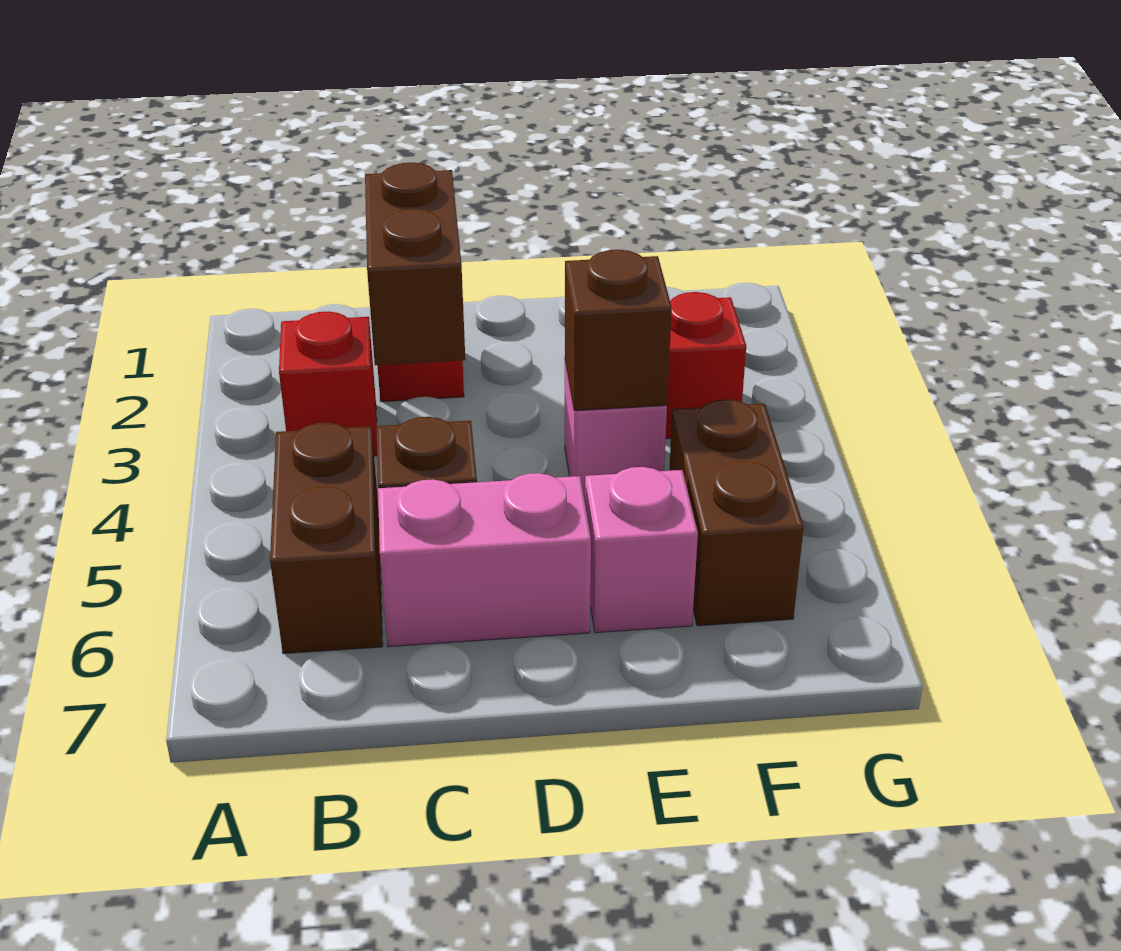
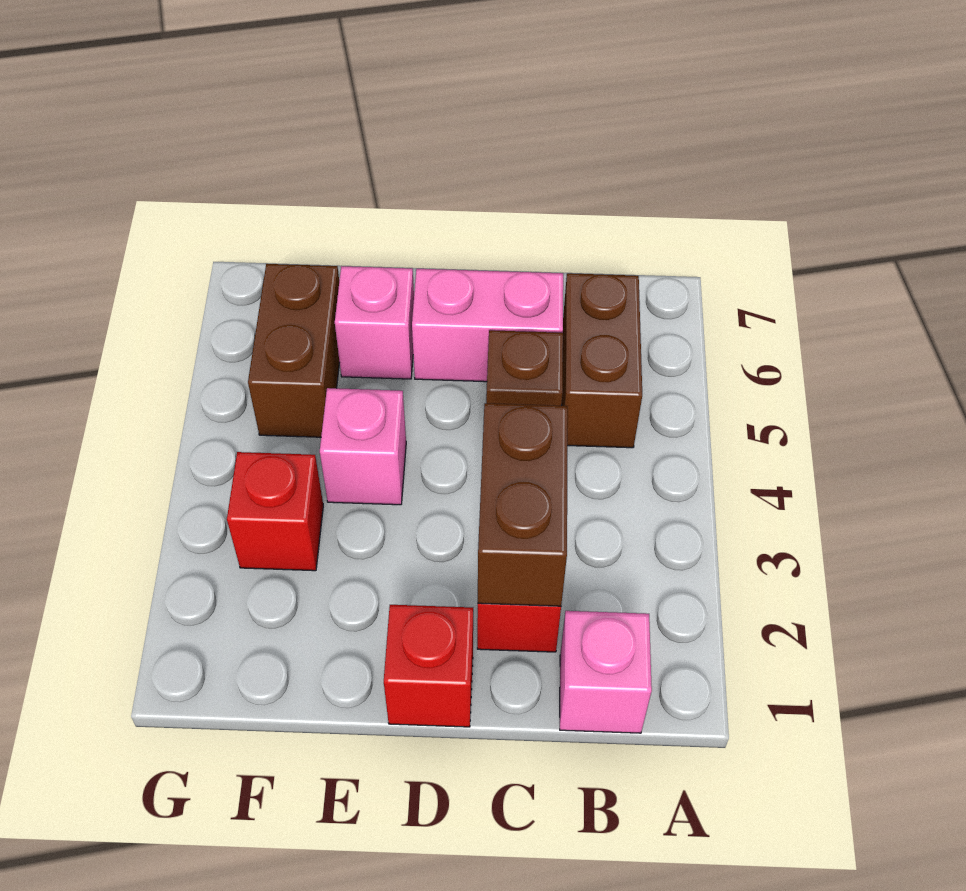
none -> pink 1x1 brick [560,611,652,733]
red 1x1 brick [279,311,377,456] -> red 1x1 brick moved to [384,605,473,727]
brown 1x1 brick [565,250,672,411] -> none

